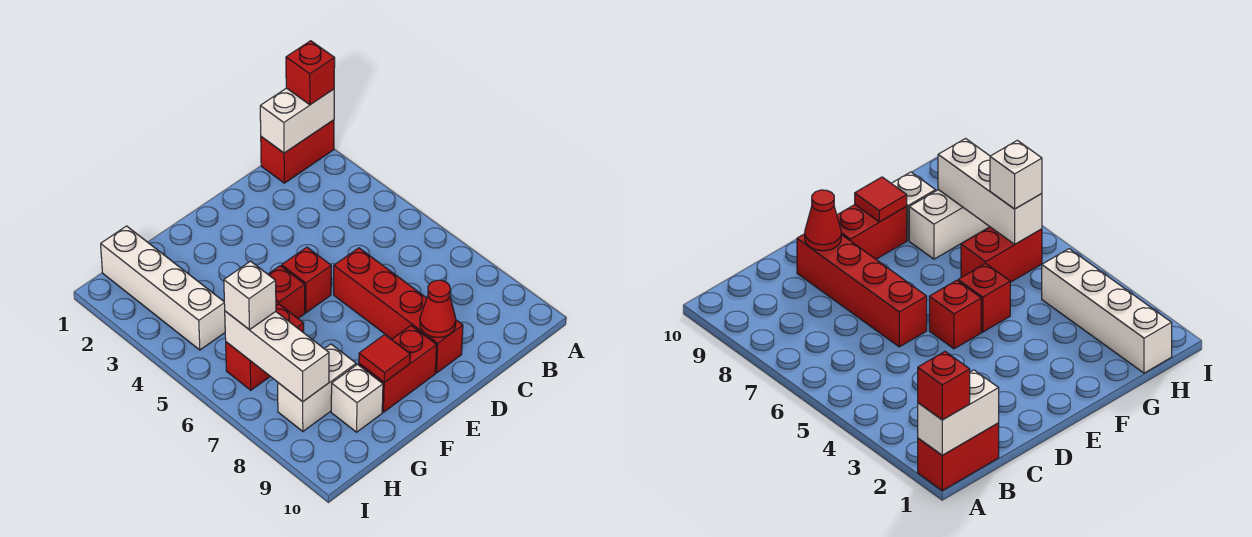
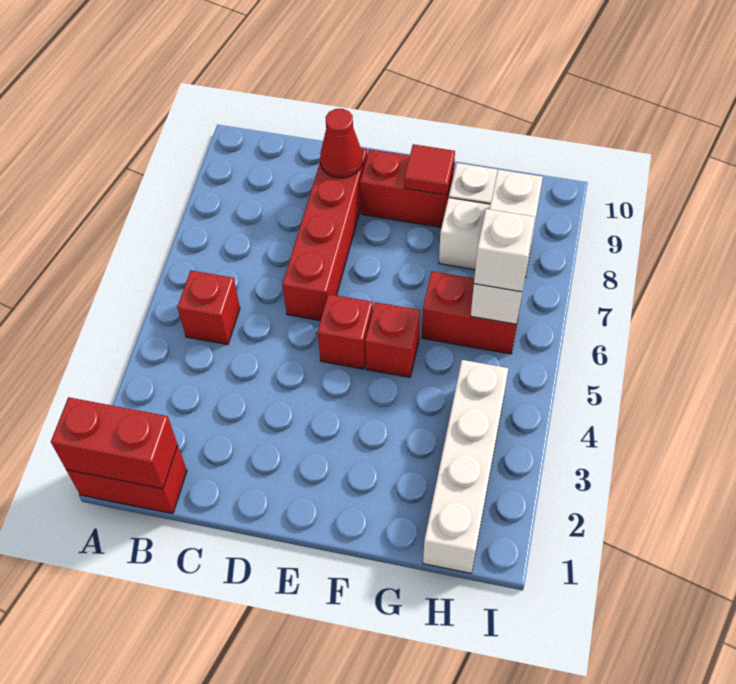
white 1x2 brick [260,88,334,153] -> red 1x2 brick [51,397,178,489]
red 1x1 brick [286,41,335,105] -> red 1x1 brick moved to [177,270,240,345]

